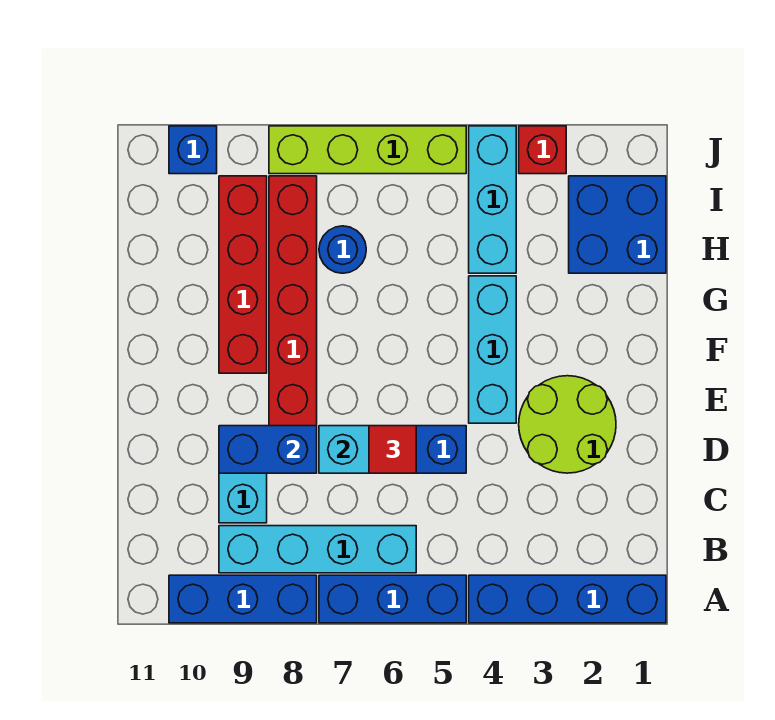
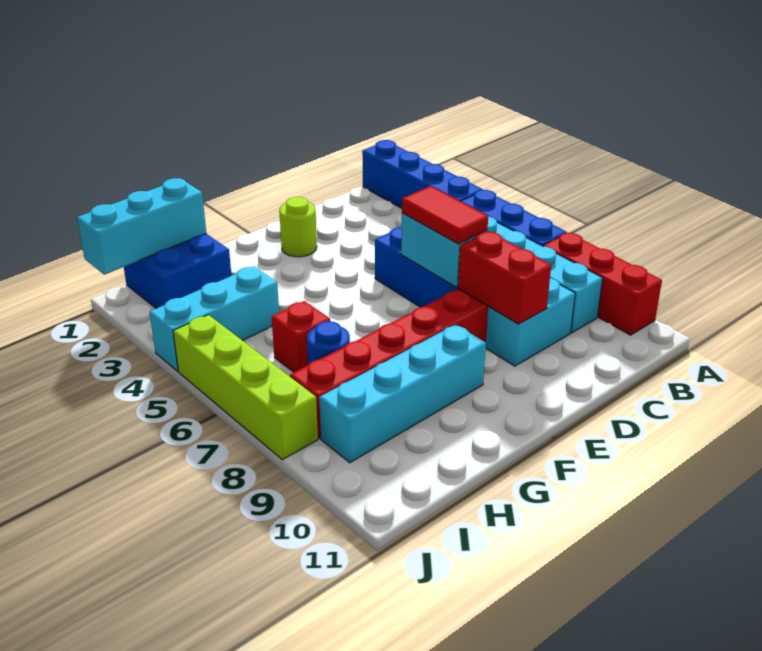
blue 1x3 brick [169,575,317,623] -> red 1x3 brick [543,233,662,335]
lime 2x2 round brick [519,376,616,473] -> lime 1x1 round brick [279,197,317,257]
red 1x1 tile [369,426,416,473] -> red 1x2 tile [402,186,488,244]
blue 1x2 brick [219,426,317,473] -> red 1x2 brick [458,232,551,324]
cyan 1x3 brick [469,276,516,423] -> cyan 1x3 brick moved to [77,178,206,275]
red 1x4 brick [219,176,267,373] -> cyan 1x4 brick [319,324,486,463]
red 1x1 brick [519,126,566,174] -> red 1x1 brick moved to [272,301,330,372]
blue 1x1 brick [169,126,217,174] -> none

